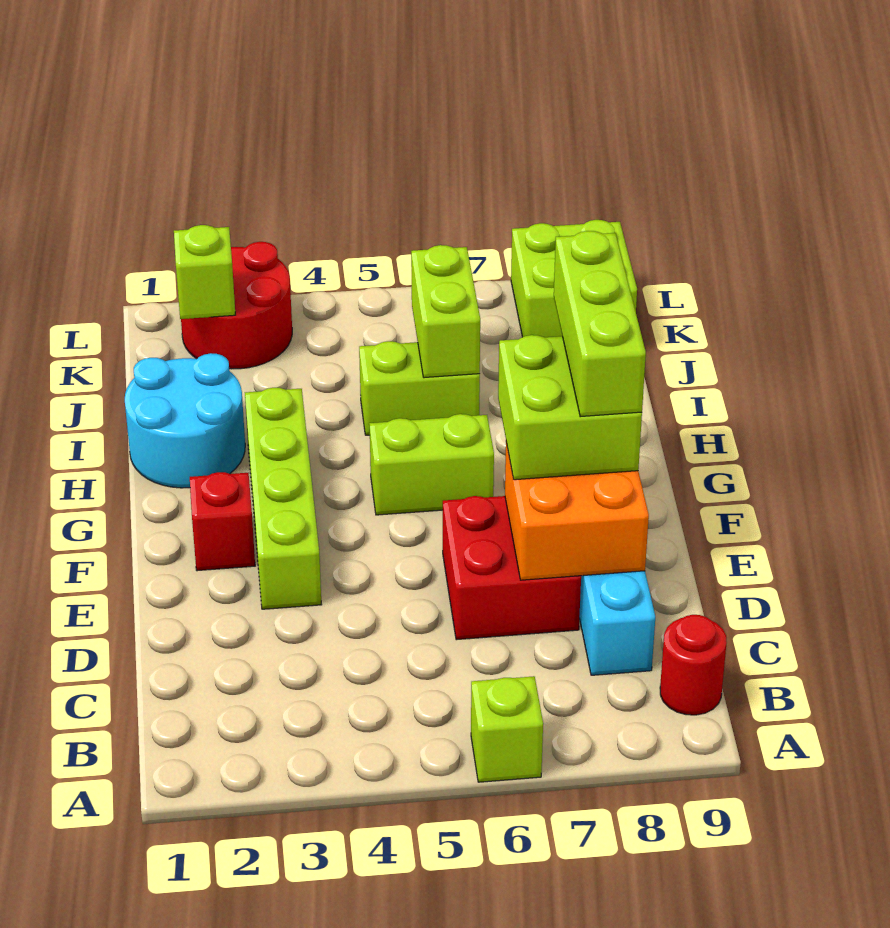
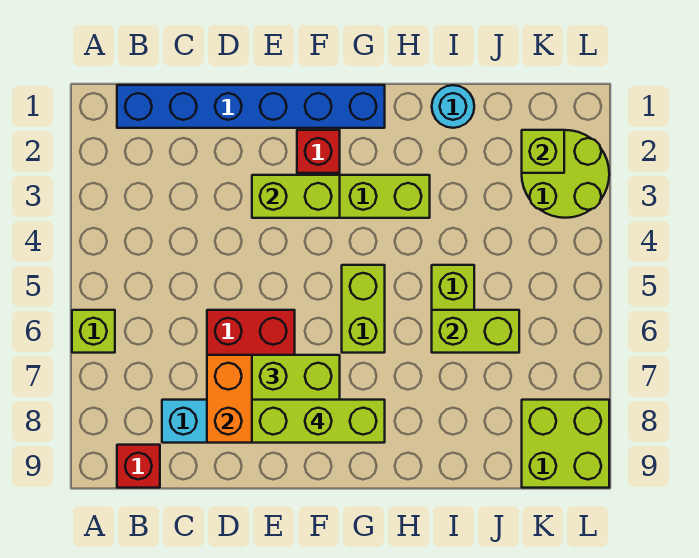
none -> blue 1x6 brick [117,85,385,128]
red 1x1 round brick [660,615,727,715] -> red 1x1 brick [117,445,160,488]
none -> lime 1x2 brick [252,175,340,218]
cyan 2x2 round brick [125,353,245,488] -> cyan 1x1 round brick [432,85,474,128]
red 2x2 round brick [181,242,292,369] -> lime 2x2 round brick [522,130,609,218]

